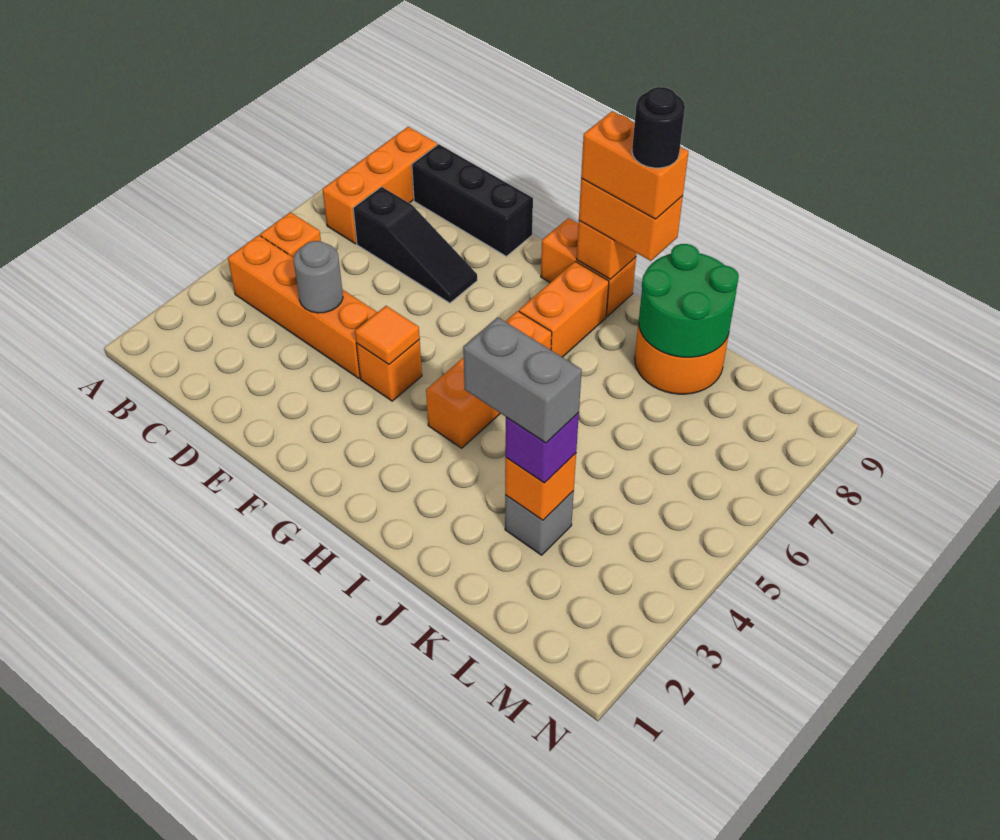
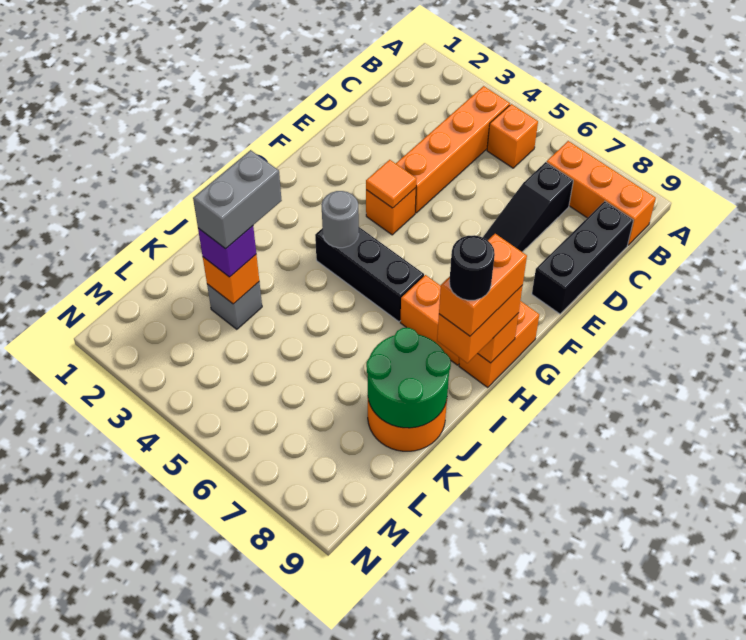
grey 1x1 round brick [294,241,343,313] -> grey 1x1 round brick moved to [321,191,359,248]
orange 1x3 brick [426,311,552,448] -> black 1x3 brick [315,227,424,322]

